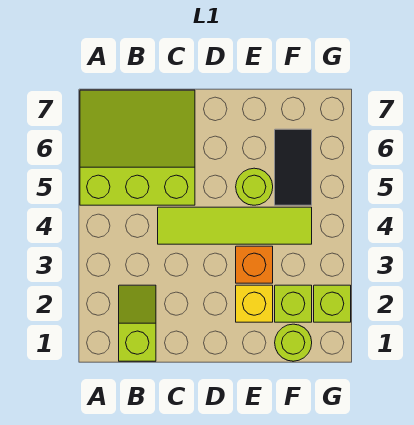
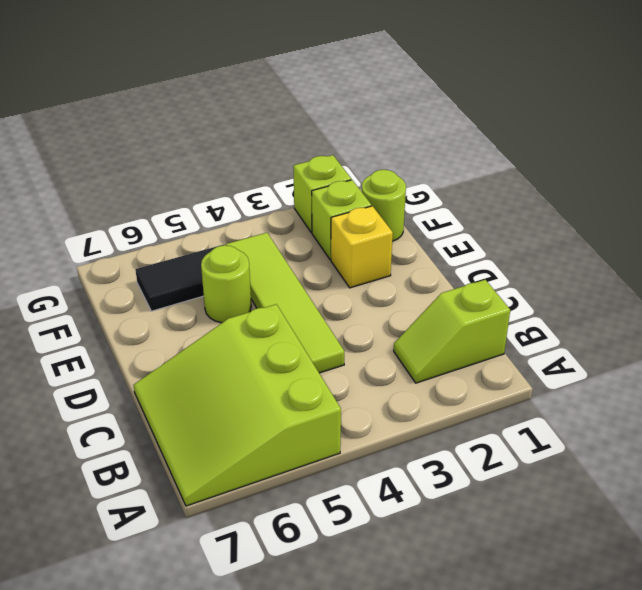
orange 1x1 brick [236,246,273,283] -> none

